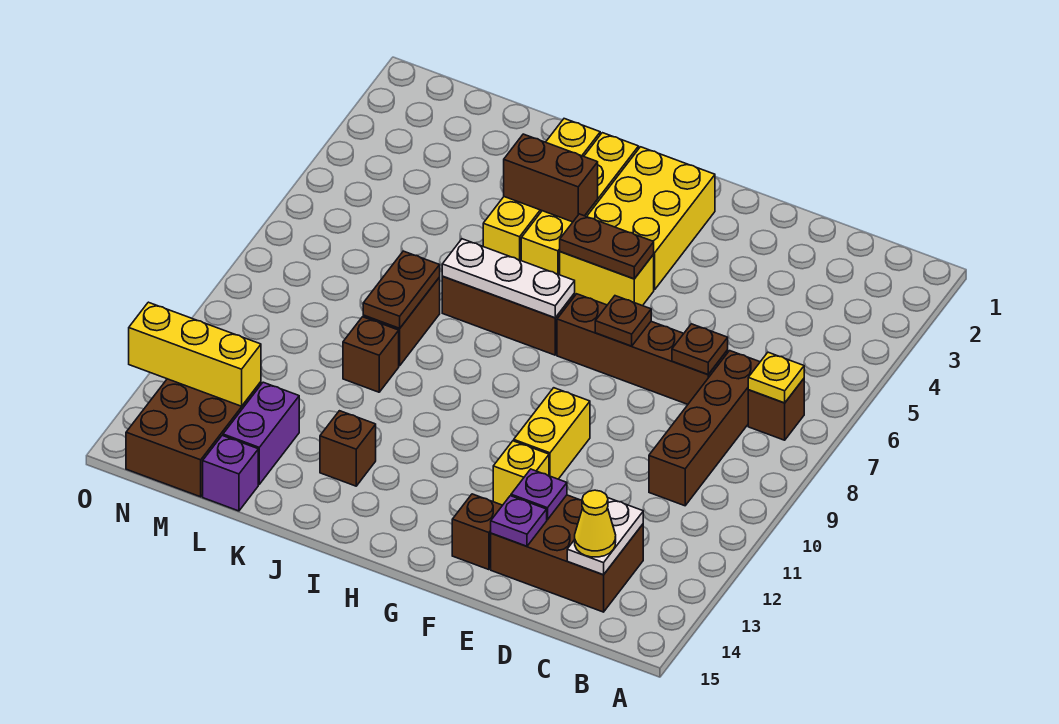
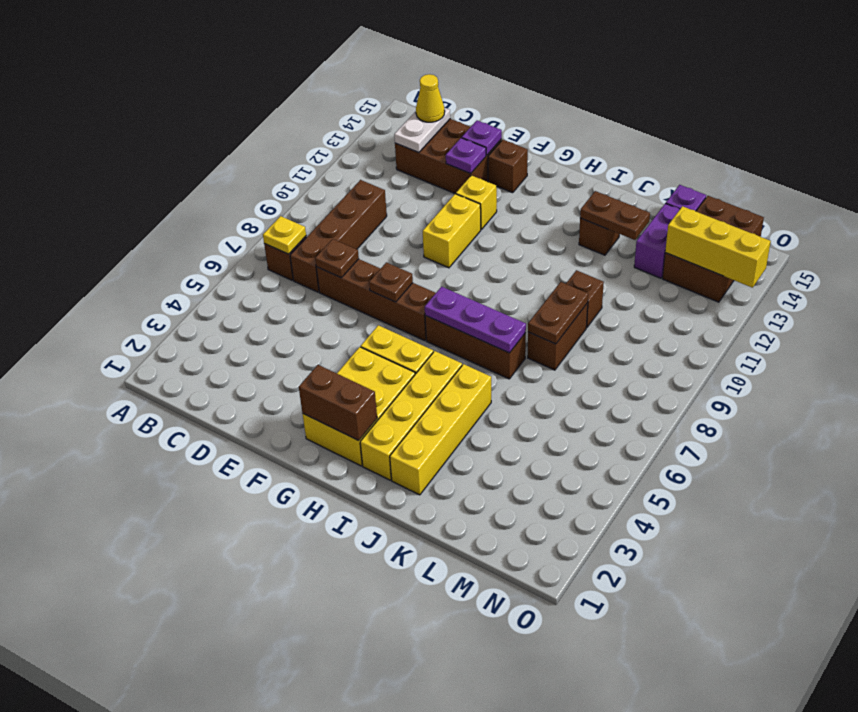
brown 1x2 plate [560,214,654,279] -> brown 1x2 plate moved to [580,191,650,240]
white 1x3 plate [442,239,575,318] -> purple 1x3 plate [425,287,526,353]
brown 1x2 brick [504,134,598,222] -> brown 1x2 brick moved to [299,365,377,441]

